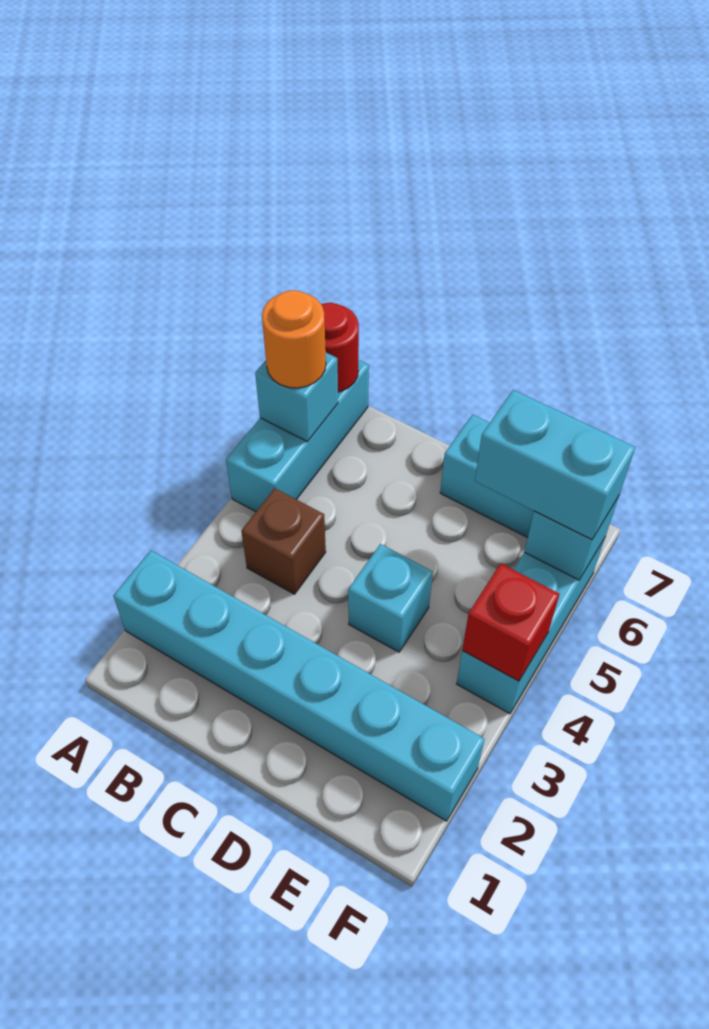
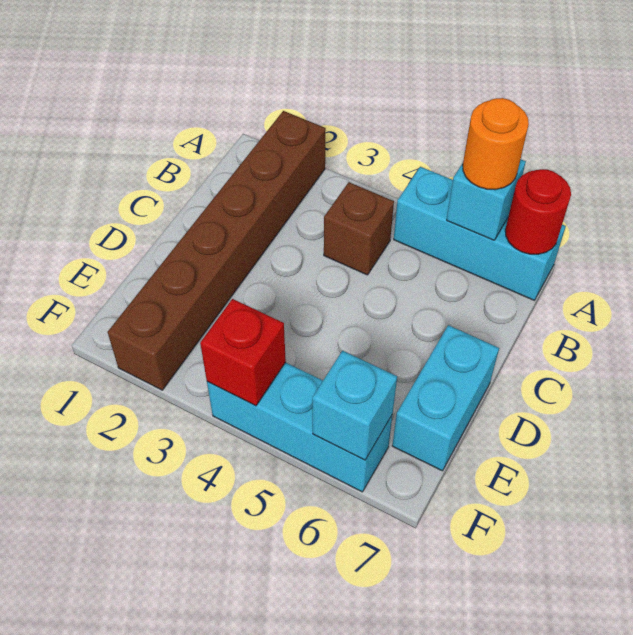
cyan 1x6 brick [113,551,485,821] -> brown 1x6 brick [108,111,326,390]
cyan 1x1 brick [348,544,433,652] -> none
cyan 1x2 brick [475,390,635,539] -> none

